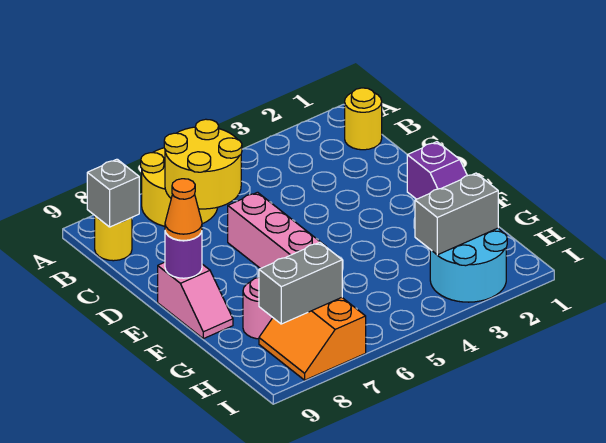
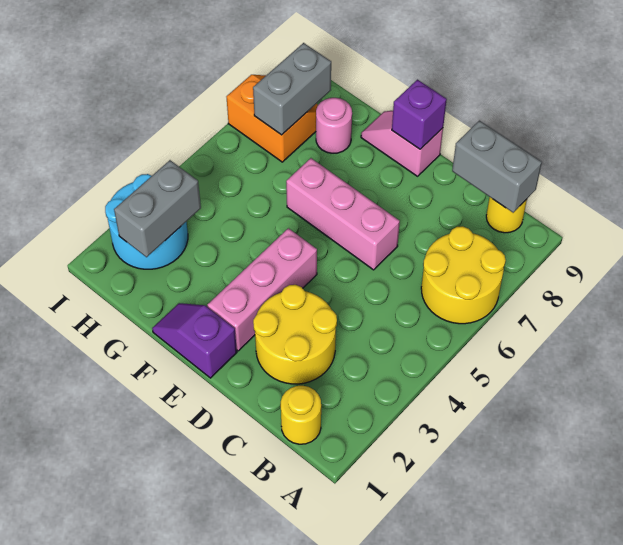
yellow 2x2 round brick [164,119,242,209] -> yellow 2x2 round brick moved to [253,285,337,384]
grey 1x1 brick [87,159,139,227] -> grey 1x2 brick [452,121,542,213]
none -> pink 1x3 brick [207,228,317,351]
purple 1x1 round brick [165,232,202,278] -> purple 1x1 brick [392,80,447,149]
orange 1x1 cone [165,179,202,240] -> none

